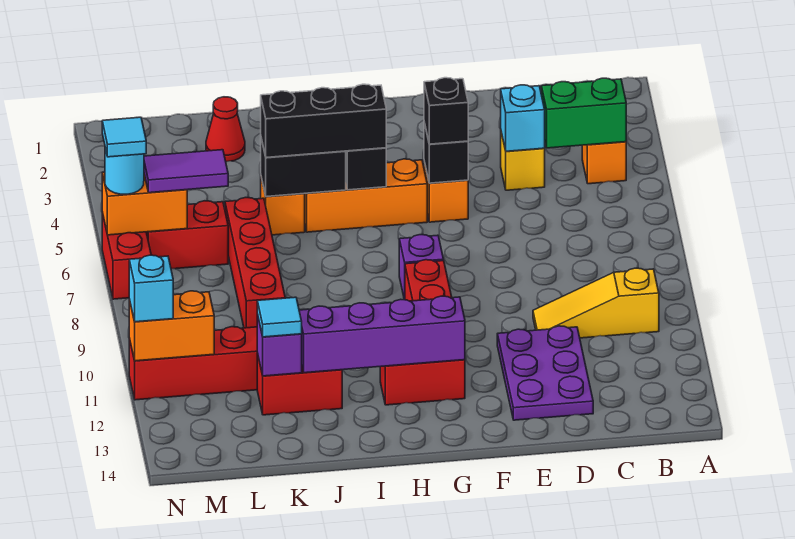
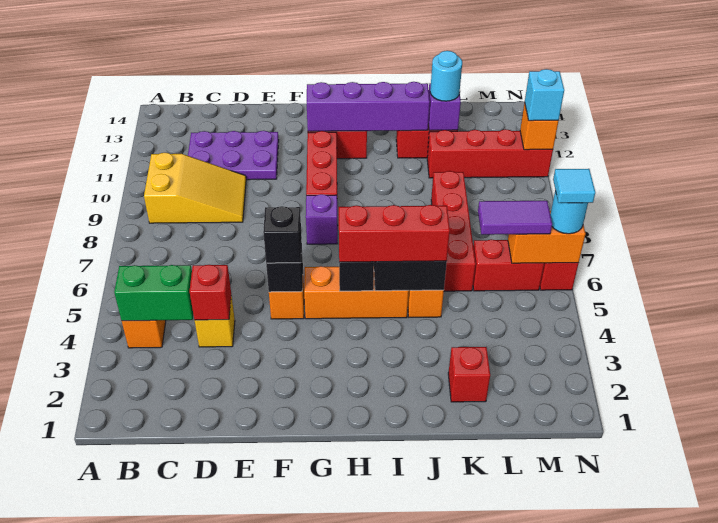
yellow 1x3 slope [533,268,659,338] -> yellow 2x3 slope [144,153,246,223]
cyan 1x1 brick [501,85,545,151] -> red 1x1 brick [190,265,231,320]
purple 2x3 plate [497,326,593,420] -> purple 2x3 plate turned to [188,131,279,180]
black 1x3 brick [261,84,386,157] -> red 1x3 brick [339,205,450,262]
red 1x1 cone [206,97,245,162] -> red 1x1 brick [448,347,490,402]
cyan 1x1 tile [257,297,302,337] -> cyan 1x1 round brick [430,51,462,101]
orange 1x2 brick [129,291,214,361] -> orange 1x1 brick [520,103,558,150]

